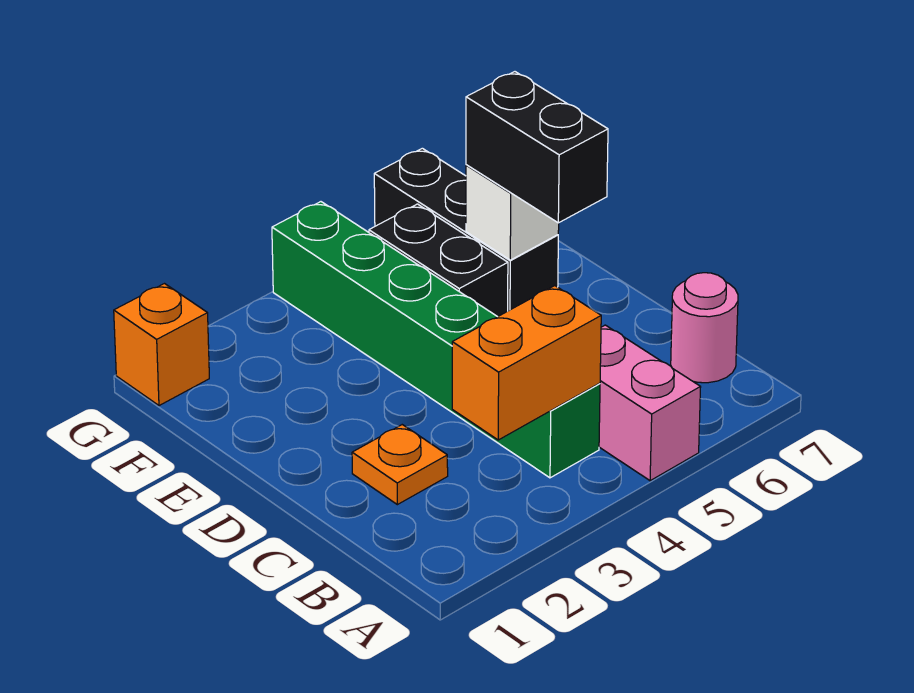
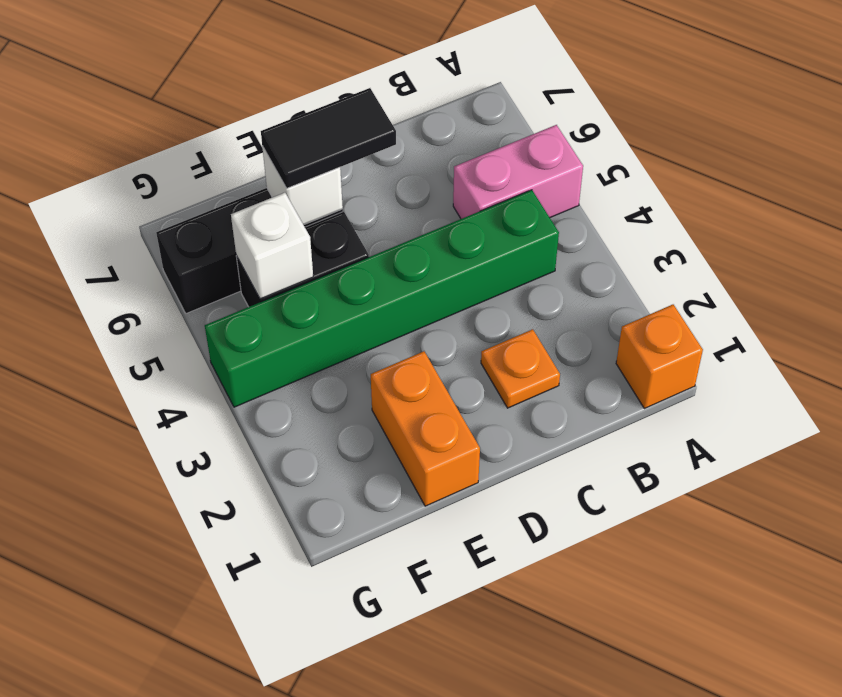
orange 1x2 brick [452,286,601,440] -> orange 1x2 brick moved to [371,351,480,506]
pink 1x1 round brick [671,273,738,383] -> none
black 1x2 brick [466,72,608,223] -> black 1x2 tile [261,88,396,188]
none -> white 1x1 brick [231,193,313,299]
orange 1x1 brick [114,284,209,406] -> orange 1x1 brick moved to [616,305,703,409]

